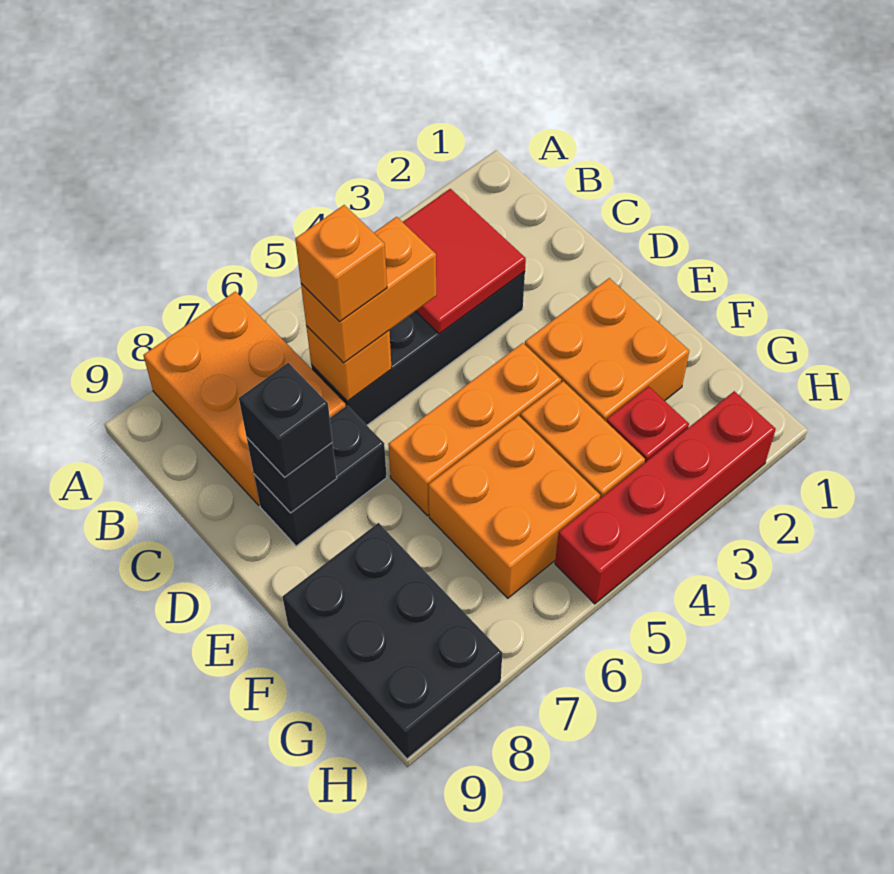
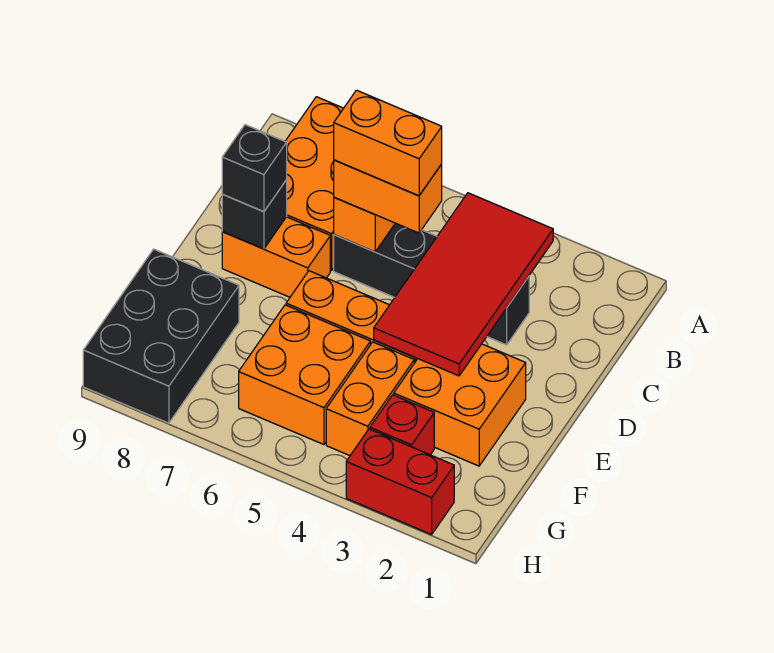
red 2x2 tile [403,189,526,334] -> red 2x4 tile [374,193,553,376]
orange 1x1 brick [295,205,387,322] -> orange 1x2 brick [334,90,442,196]
black 1x2 brick [254,406,387,546] -> orange 1x2 brick [222,217,330,297]
red 1x4 brick [555,391,776,604] -> red 1x2 brick [346,429,454,534]

